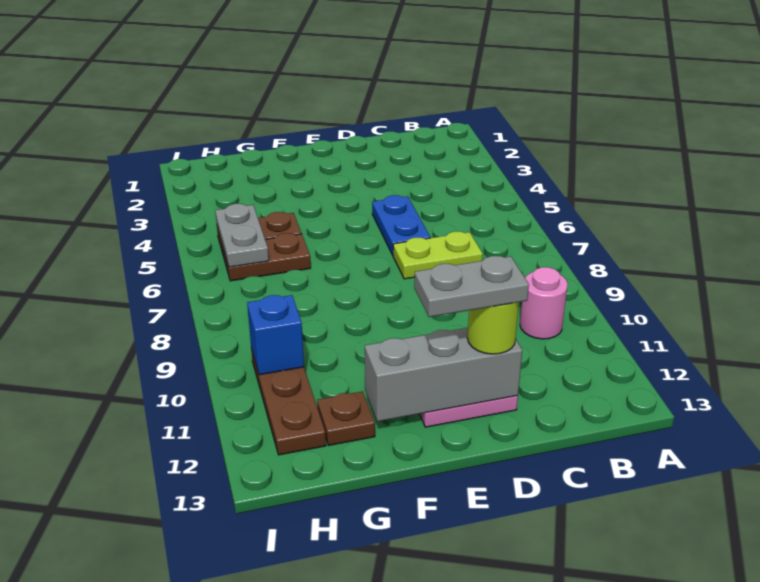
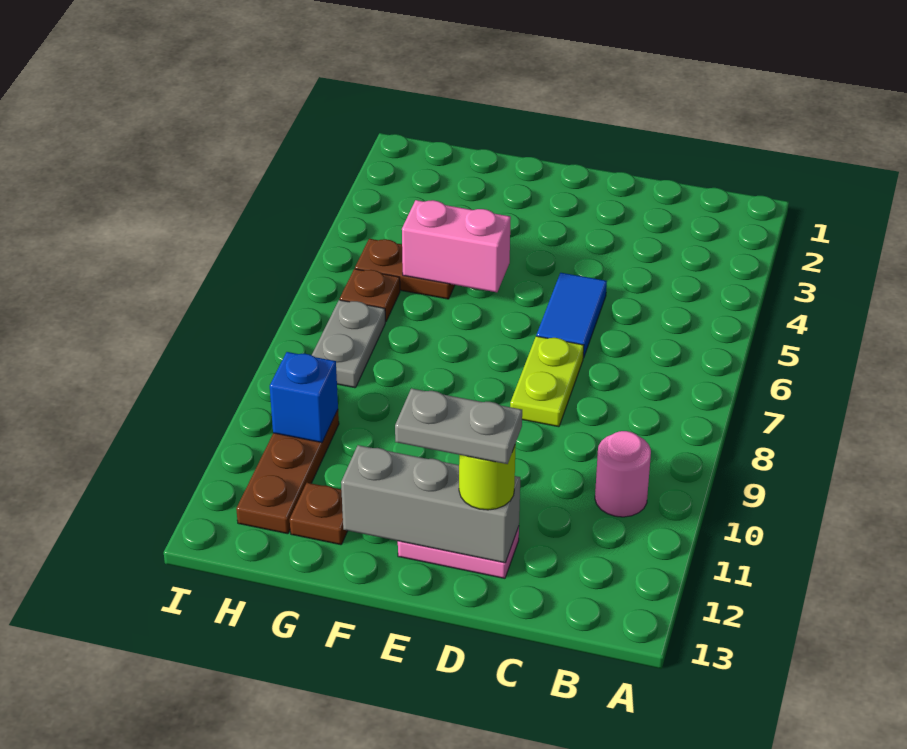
lime 1x2 plate [393,232,483,279] -> lime 1x2 plate turned to [510,336,584,427]
blue 1x2 plate [372,195,430,255] -> blue 1x2 tile [536,273,607,358]
none -> pink 1x2 brick [402,200,511,292]
brown 1x2 plate [223,233,311,281] -> brown 1x1 plate [340,269,400,322]
grey 1x2 plate [215,204,269,267] -> grey 1x2 plate moved to [312,300,385,388]

